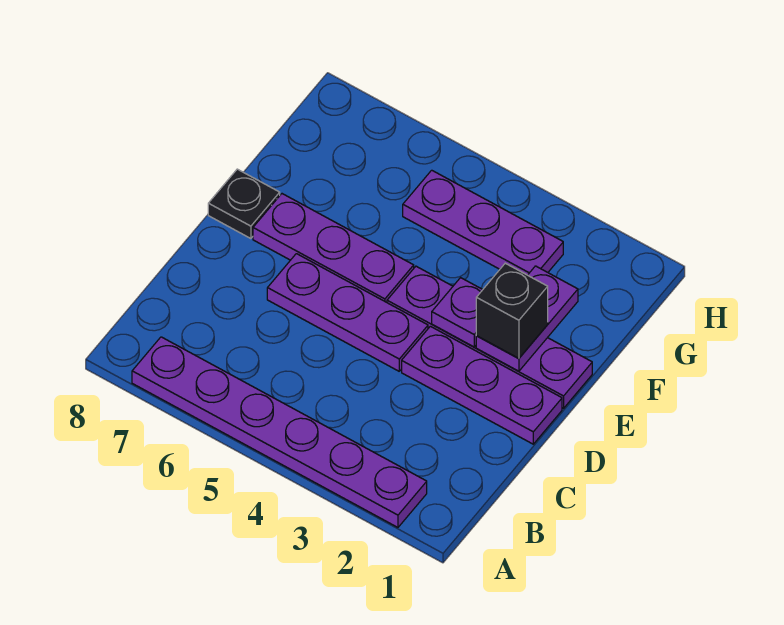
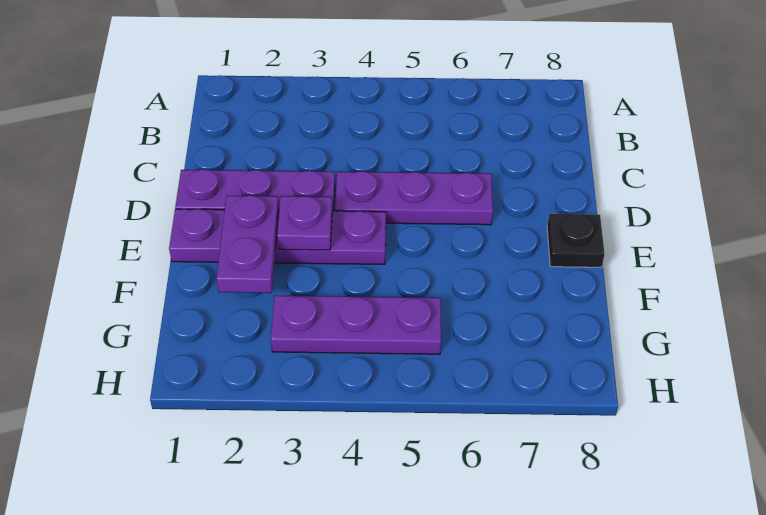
purple 1x6 plate [132,337,427,527] -> none
black 1x1 brick [476,263,548,359] -> none
purple 1x3 plate [253,194,414,302] -> none

